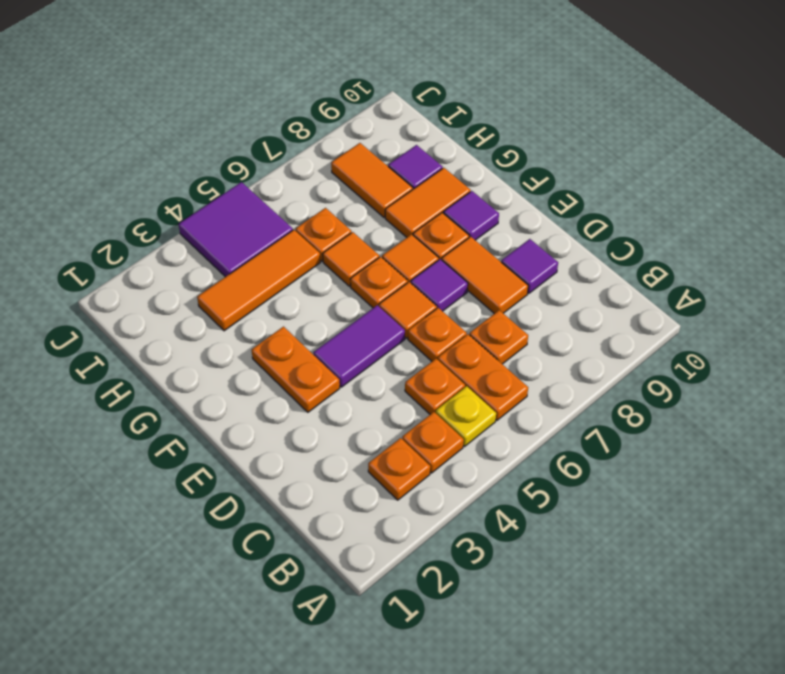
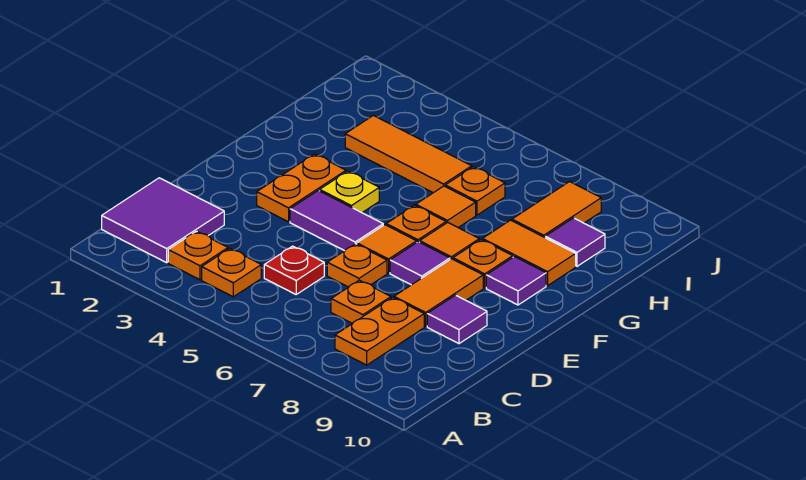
yellow 1x1 plate [436,386,496,446] -> yellow 1x1 plate moved to [320,171,379,213]
orange 1x2 plate [438,334,528,420] -> orange 1x2 plate moved to [335,297,424,365]
orange 1x1 plate [405,359,465,414] -> red 1x1 plate [264,246,324,294]
purple 2x2 tile [178,182,293,277] -> purple 2x2 tile moved to [102,178,224,263]

